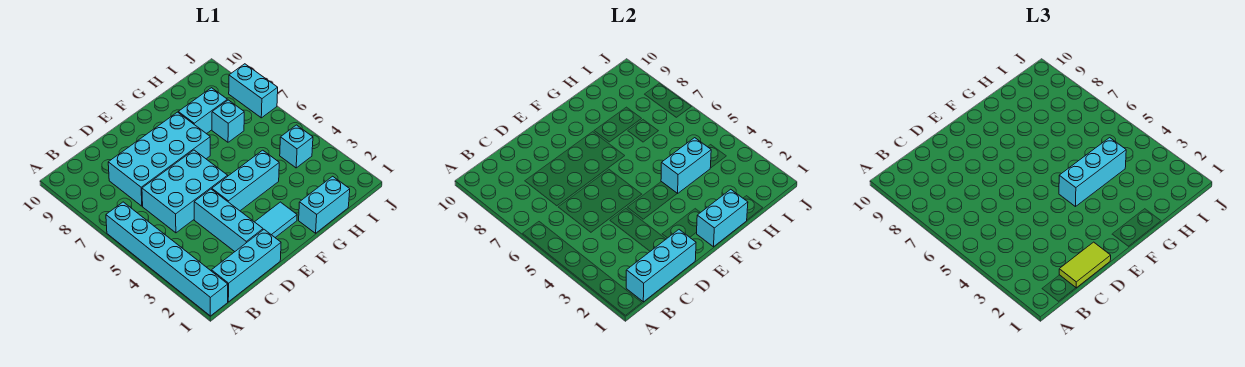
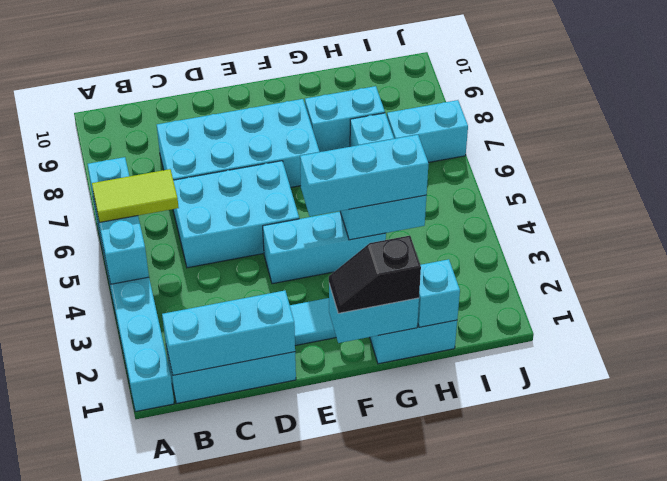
lime 1x2 tile [1059,242,1111,288] -> lime 1x2 tile moved to [92,169,179,223]
cyan 1x3 brick [194,189,263,252] -> cyan 1x3 brick moved to [88,157,149,284]
none -> black 1x2 slope [329,236,421,313]
cyan 1x1 brick [280,125,313,168] -> cyan 1x1 brick moved to [418,259,460,327]
cyan 1x2 brick [229,64,278,118] -> cyan 1x2 brick turned to [387,100,468,163]

